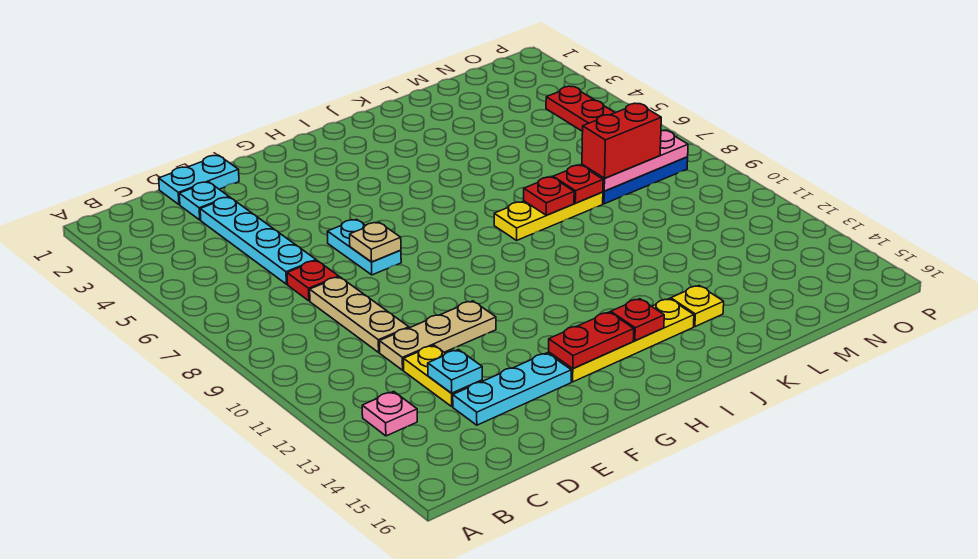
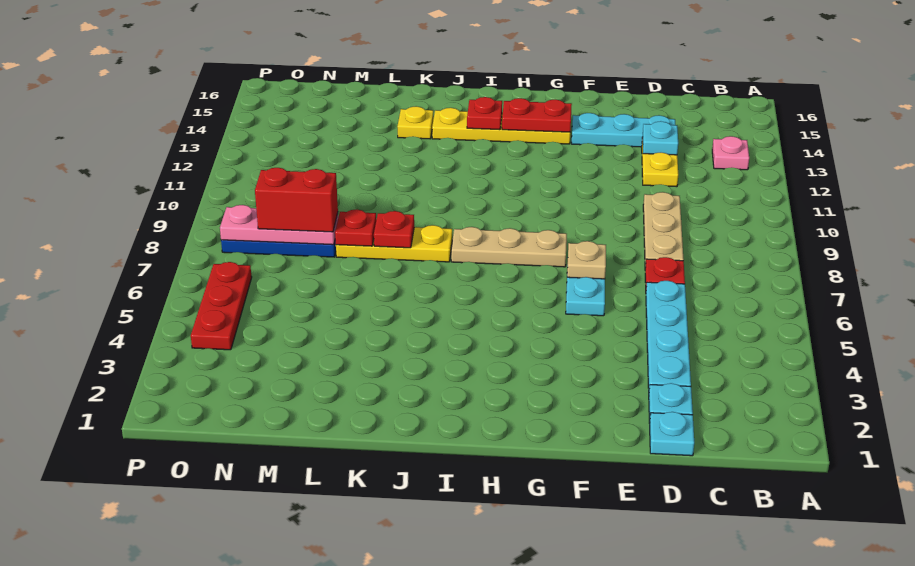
cyan 1x2 plate [159,155,239,205] -> cyan 1x1 plate [650,412,694,456]
tan 1x3 plate [380,301,496,370] -> tan 1x3 plate moved to [451,227,567,267]

